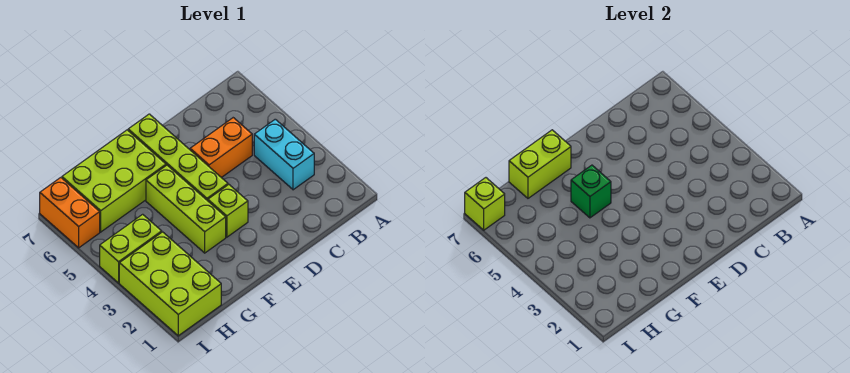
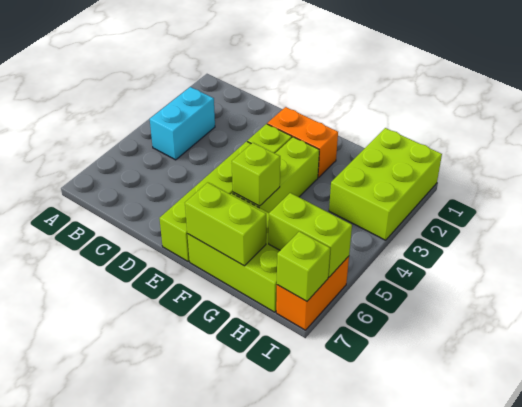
orange 1x2 brick [190,118,252,178] -> orange 1x2 brick moved to [267,107,338,177]
green 1x1 brick [571,165,611,218] -> lime 1x1 brick [232,143,280,206]
lime 1x2 brick [100,214,162,283] -> lime 1x2 brick moved to [269,193,352,277]

